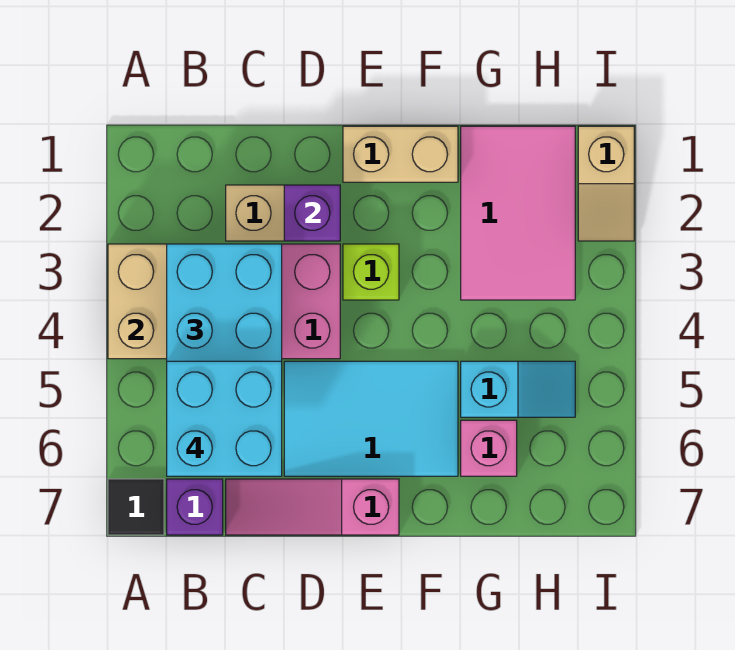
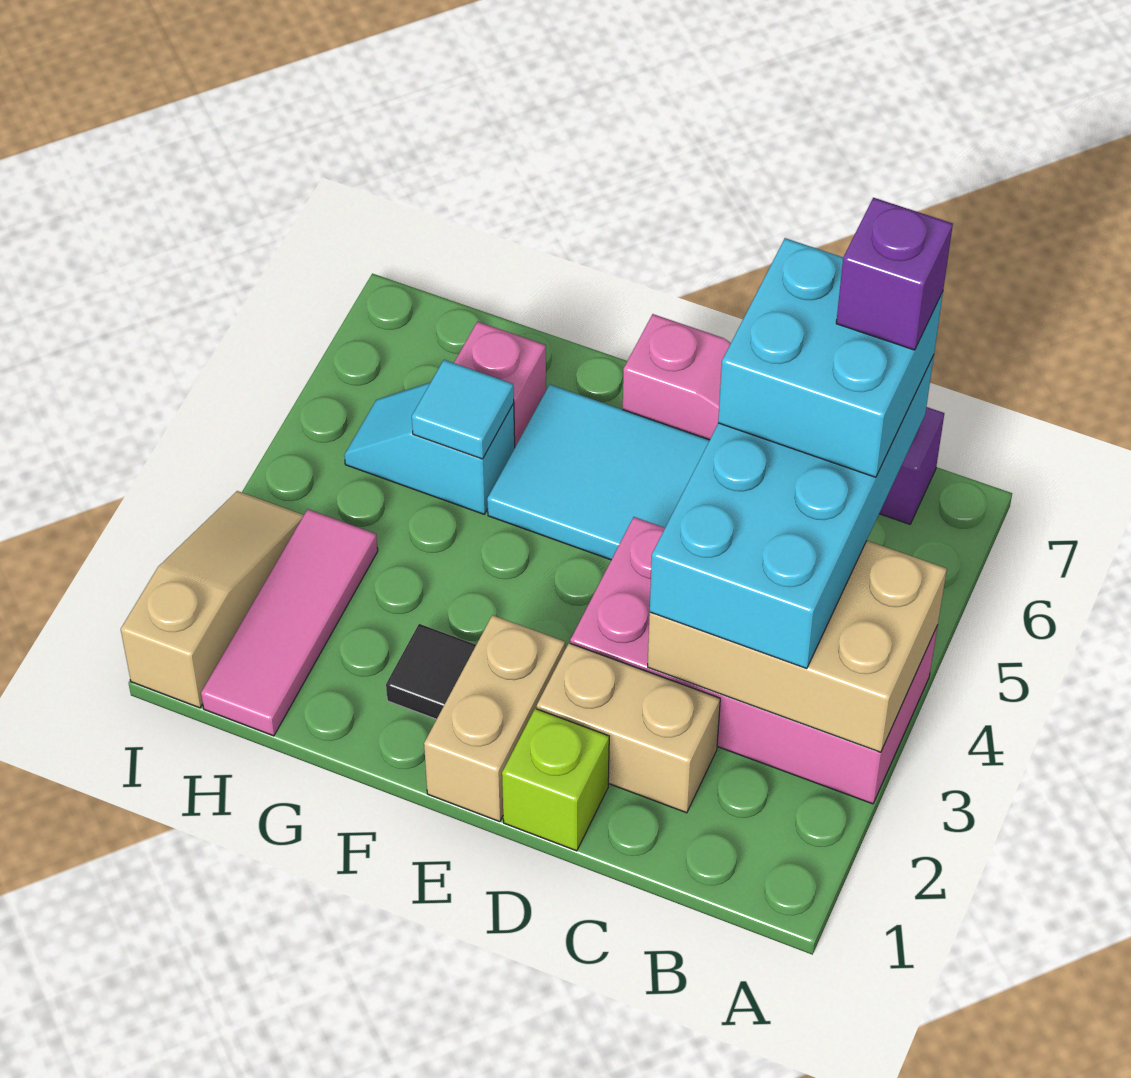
black 1x1 tile [108,479,164,535] -> black 1x1 tile moved to [386,624,476,719]
purple 1x1 brick [284,185,340,241] -> purple 1x1 brick moved to [836,198,953,350]
tan 1x2 brick [343,126,458,182] -> tan 1x2 brick turned to [424,615,565,822]
lime 1x1 brick [343,244,399,300] -> lime 1x1 brick moved to [502,709,609,851]
pink 2x3 tile [461,126,575,300] -> pink 1x3 tile [201,509,378,736]
none -> cyan 1x1 tile [412,360,514,459]
tan 1x2 slope [578,126,634,241] -> tan 1x3 slope [121,491,304,708]

